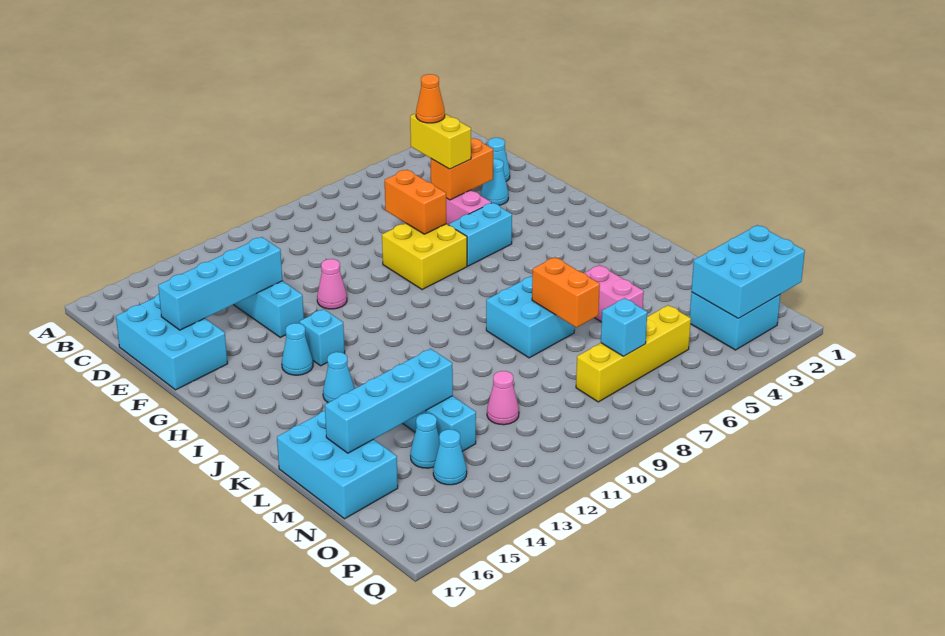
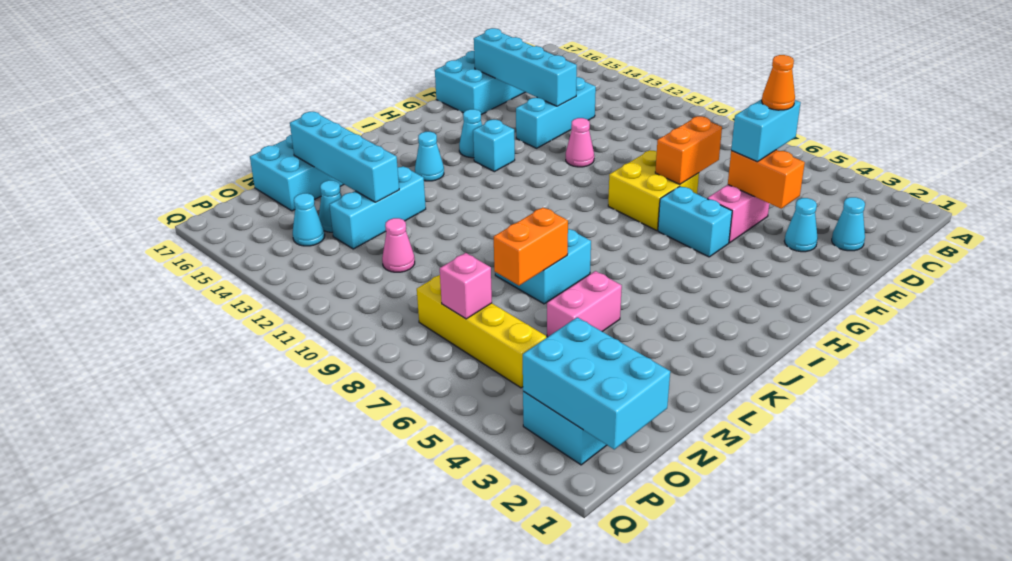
yellow 1x2 brick [410,113,471,169] -> cyan 1x2 brick [731,99,800,162]
cyan 1x1 brick [601,298,647,356] -> pink 1x1 brick [440,253,492,319]

